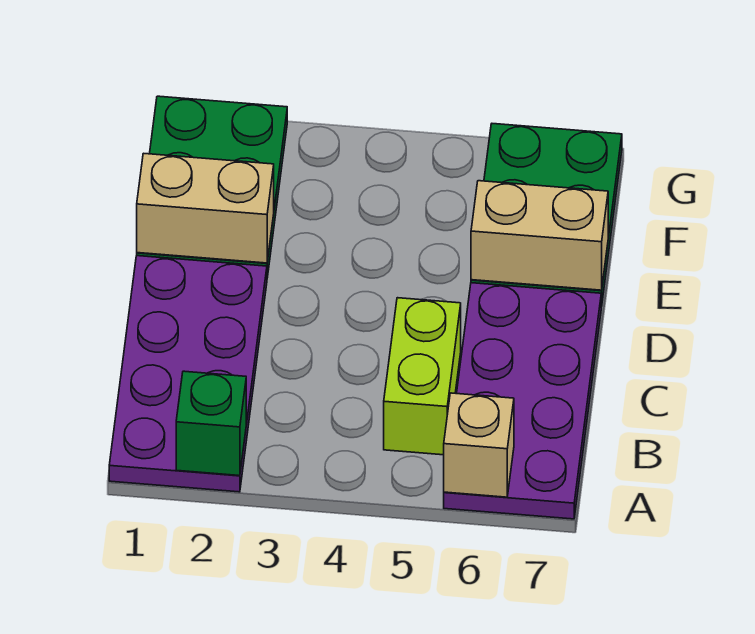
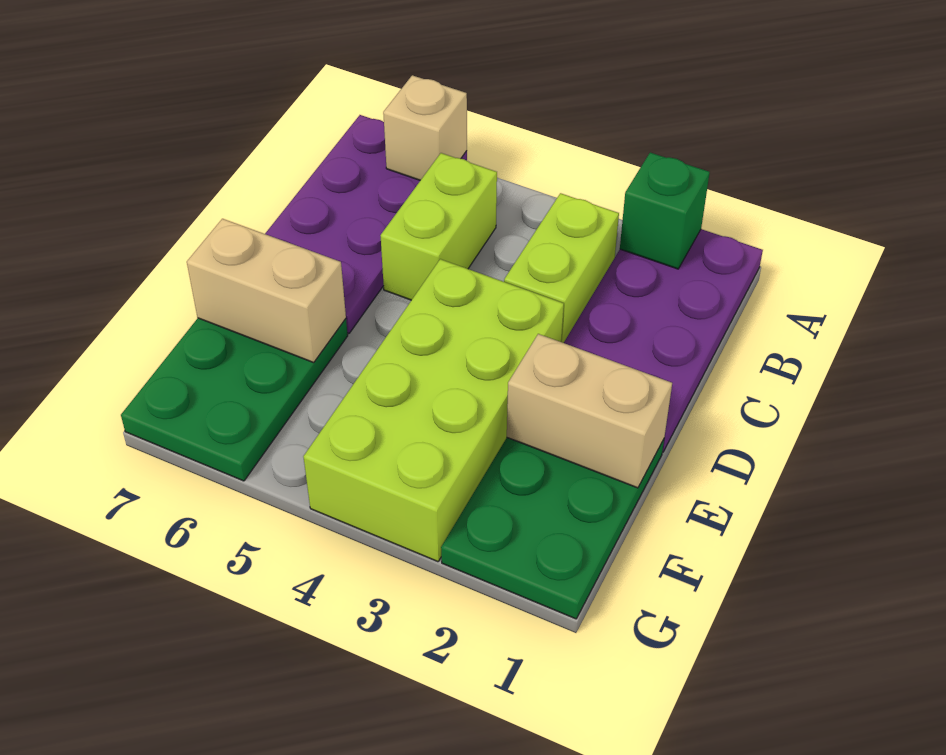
none -> lime 1x2 brick [504,193,619,343]
none -> lime 2x4 brick [303,259,564,562]

